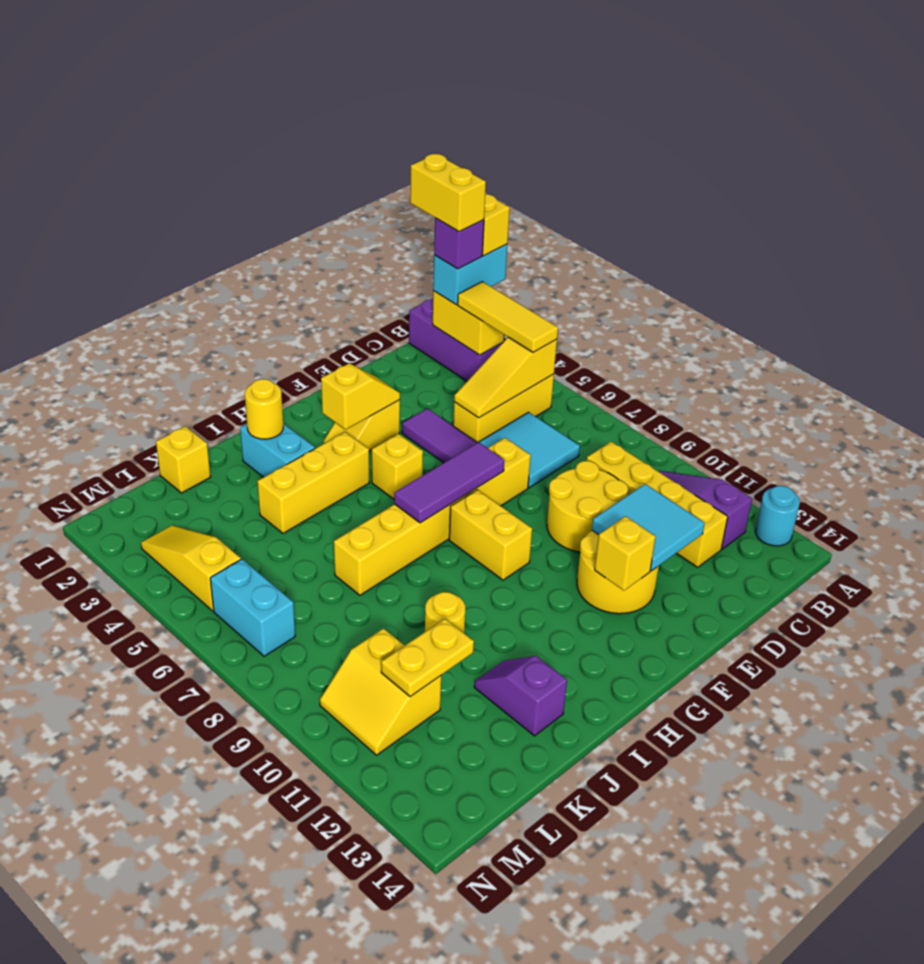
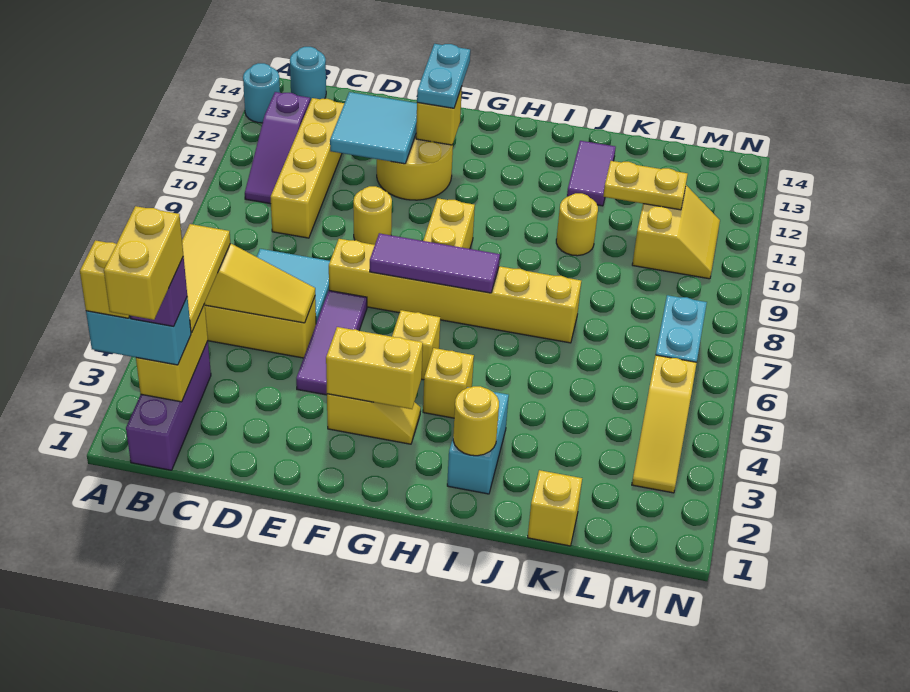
none -> cyan 1x1 round brick [290,47,326,101]
yellow 2x2 round brick [547,461,628,552] -> yellow 1x1 round brick [353,186,392,245]
yellow 1x2 slope [321,363,400,430] -> yellow 1x2 brick [326,327,423,409]
none -> cyan 1x2 plate [417,44,470,108]
yellow 1x3 brick [257,432,369,533] -> yellow 1x1 brick [423,348,474,418]
purple 1x2 slope [474,656,567,736] -> purple 1x2 tile [567,141,616,206]

